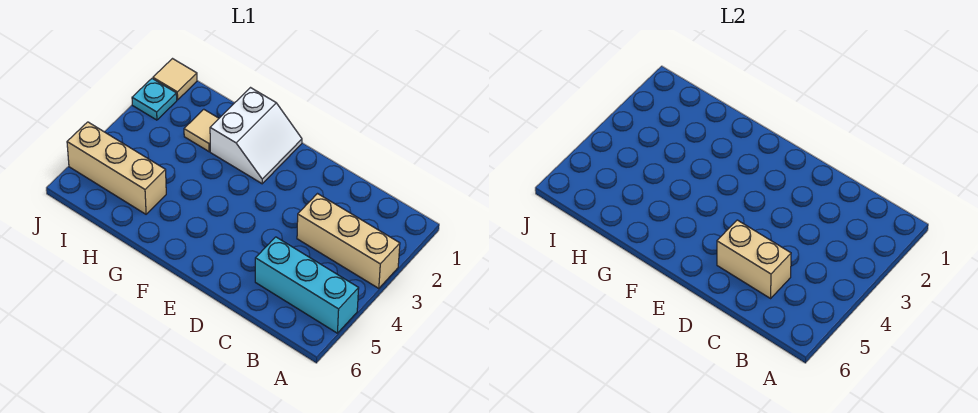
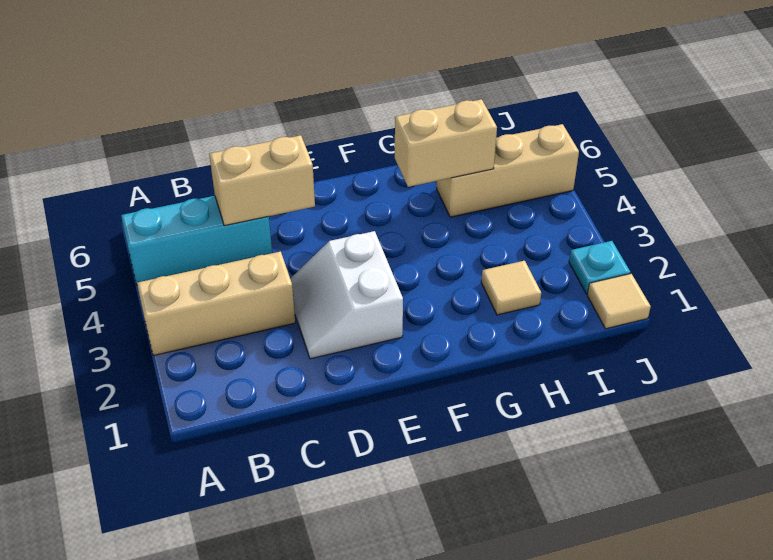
white 2x2 slope [210,88,302,184] -> white 2x2 slope moved to [290,231,403,359]
none -> tan 1x2 brick [395,99,497,187]

